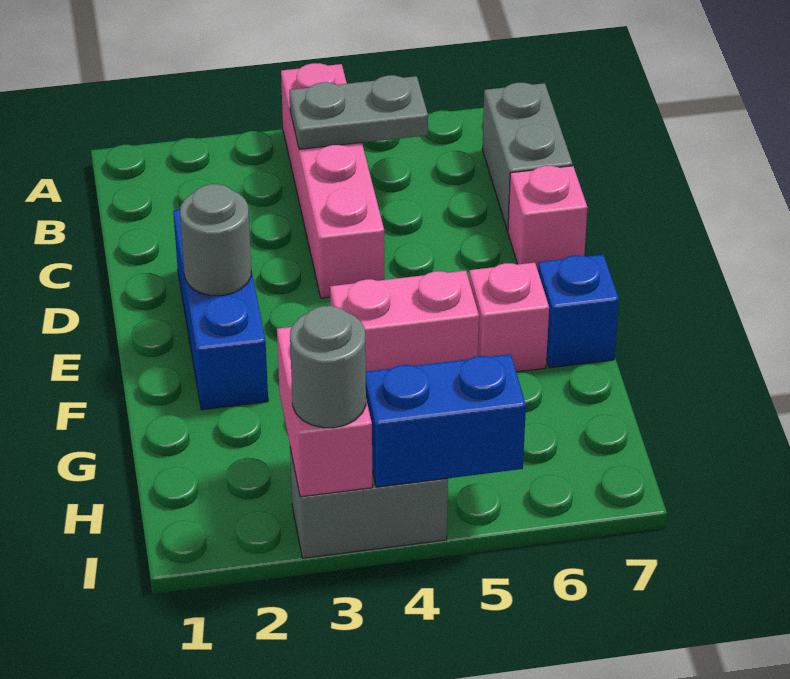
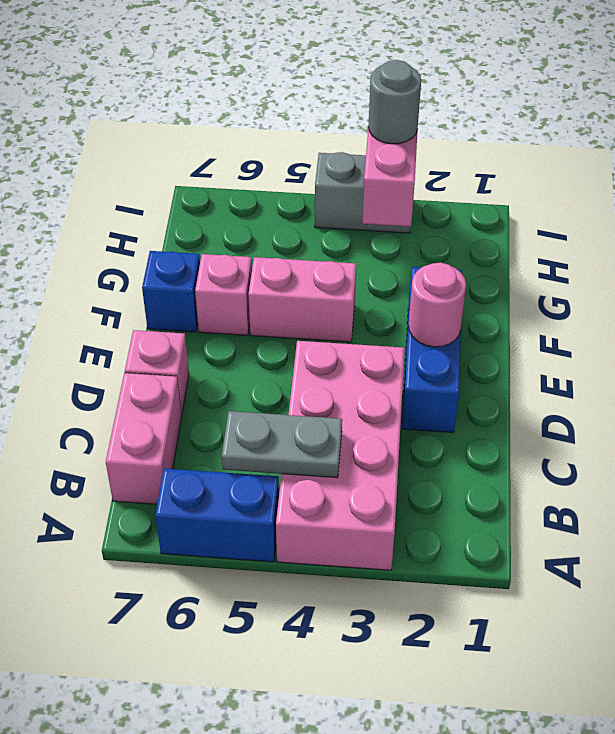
pink 1x4 brick [281,63,385,298] -> pink 2x4 brick [276,341,405,570]
grey 1x2 brick [482,83,573,231] -> pink 1x2 brick [106,373,182,504]
grey 1x1 round brick [180,184,251,296] -> pink 1x1 round brick [409,262,466,347]
blue 1x2 brick [366,354,526,487] -> blue 1x2 brick moved to [155,468,279,562]

